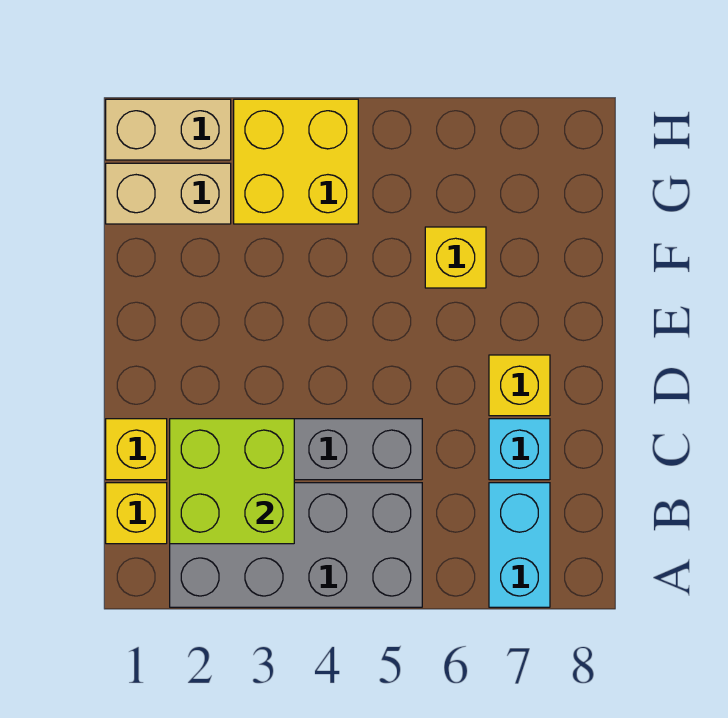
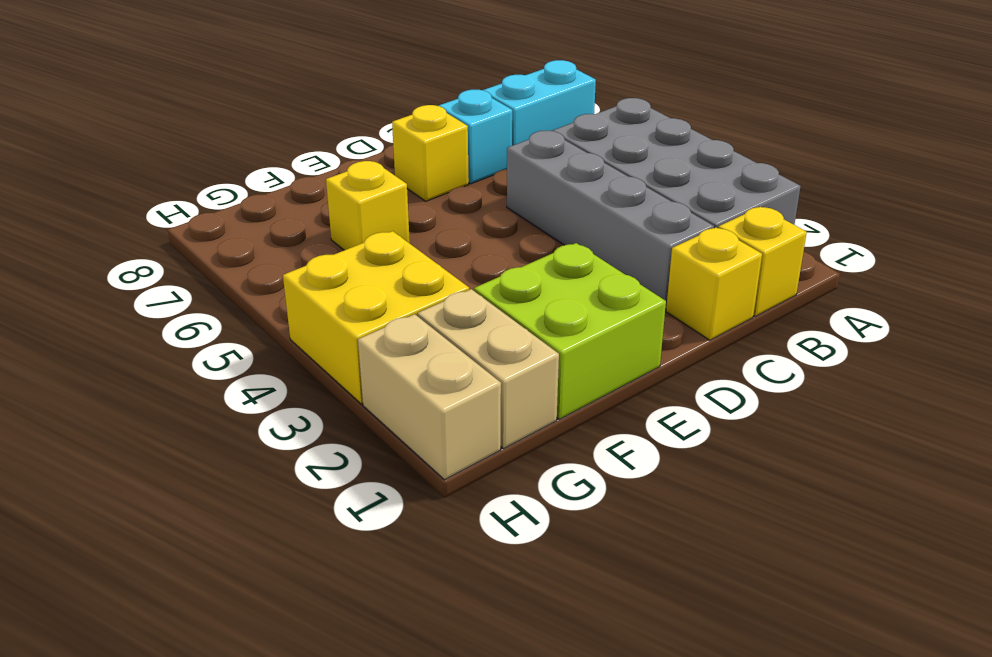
lime 2x2 brick [170,419,294,544] -> lime 2x2 brick moved to [474,243,666,419]

